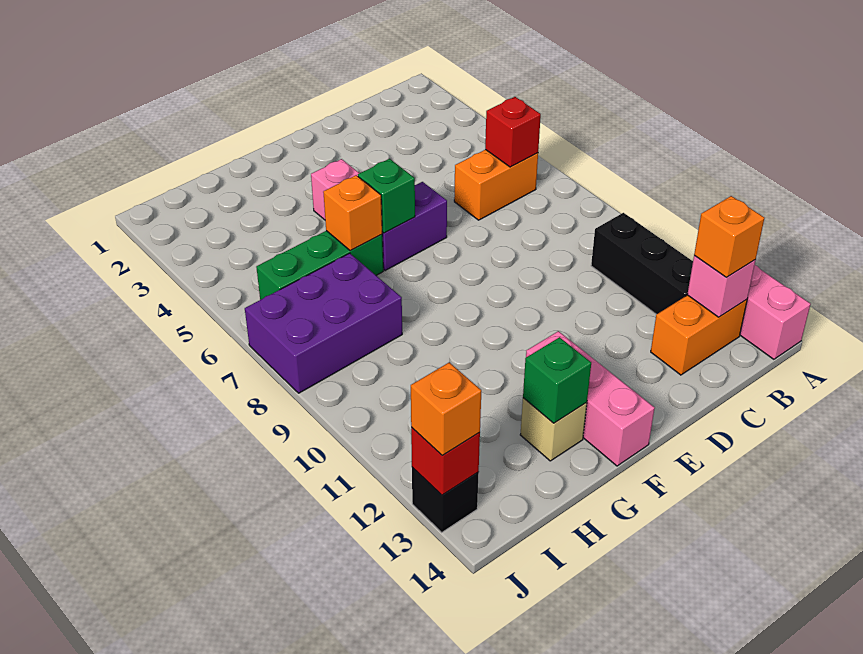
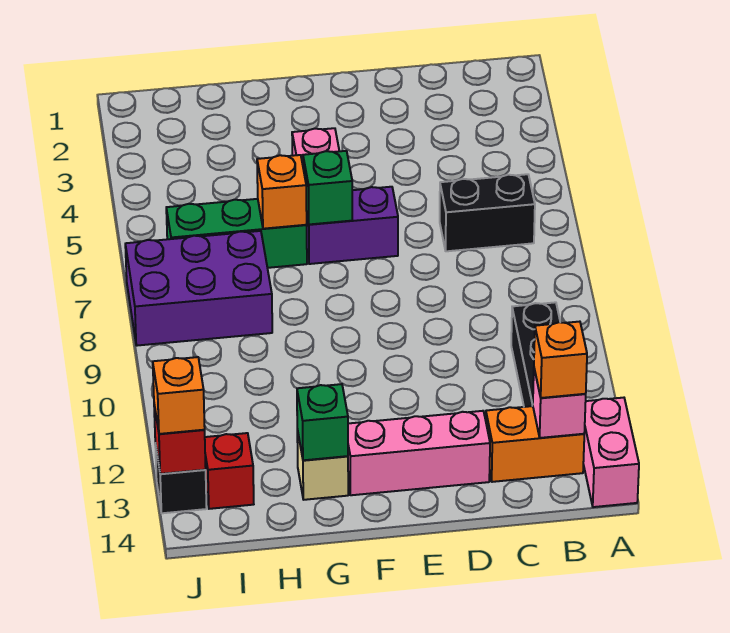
orange 1x2 brick [454,150,538,220] -> black 1x2 brick [440,174,535,251]
red 1x1 brick [485,97,541,167] -> red 1x1 brick moved to [205,433,254,509]
pink 1x3 brick [526,331,655,466] -> pink 1x3 brick turned to [348,411,490,495]

